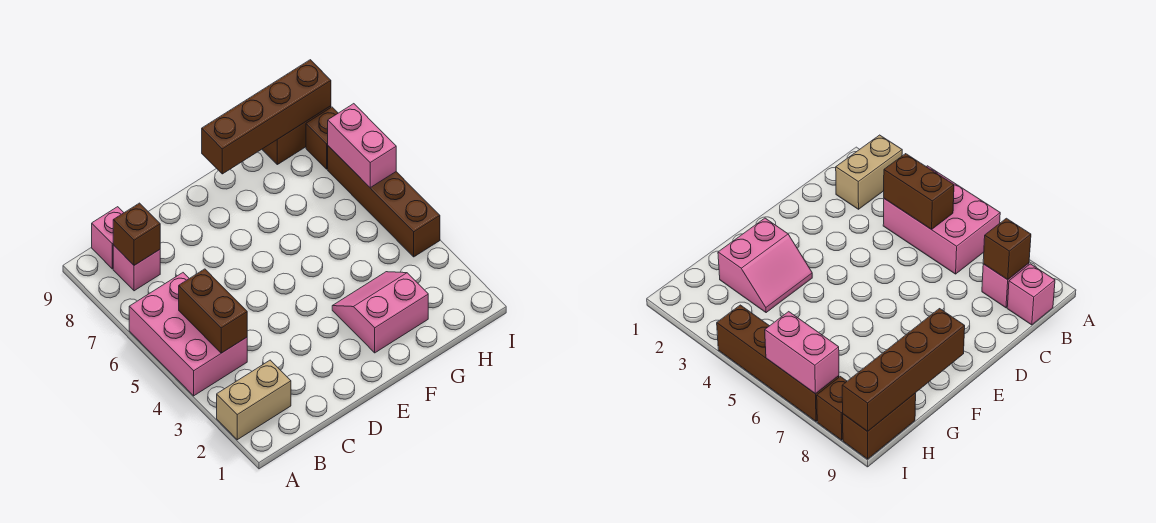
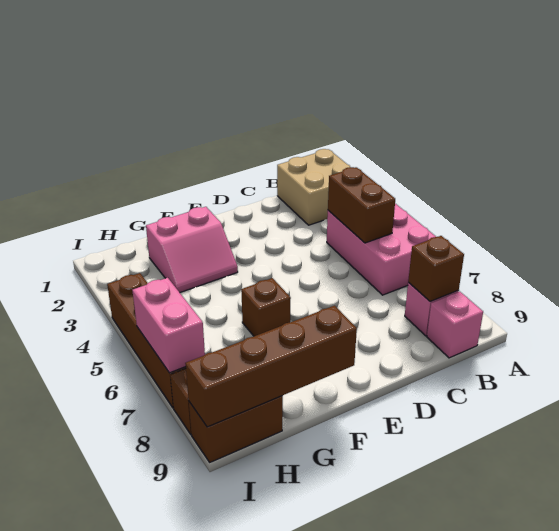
tan 1x2 brick [217,360,291,440] -> tan 2x2 brick [277,149,350,225]
none -> brown 1x1 brick [241,278,291,336]

